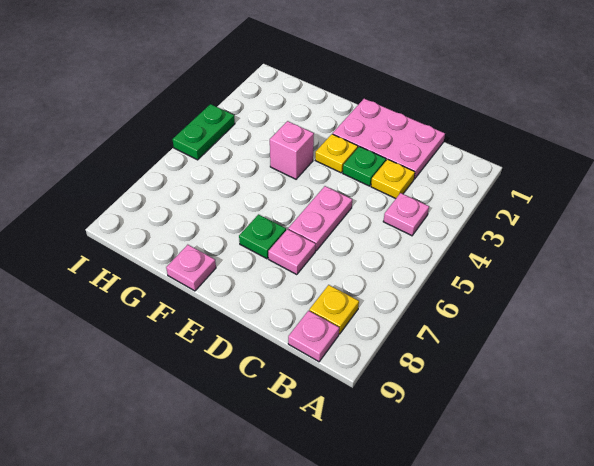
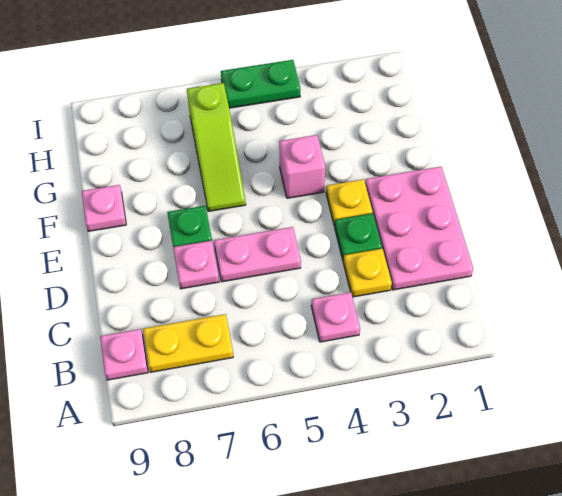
yellow 1x1 plate [309,285,359,334] -> yellow 1x2 plate [143,314,233,372]
none -> lime 1x3 slope [187,83,246,211]

